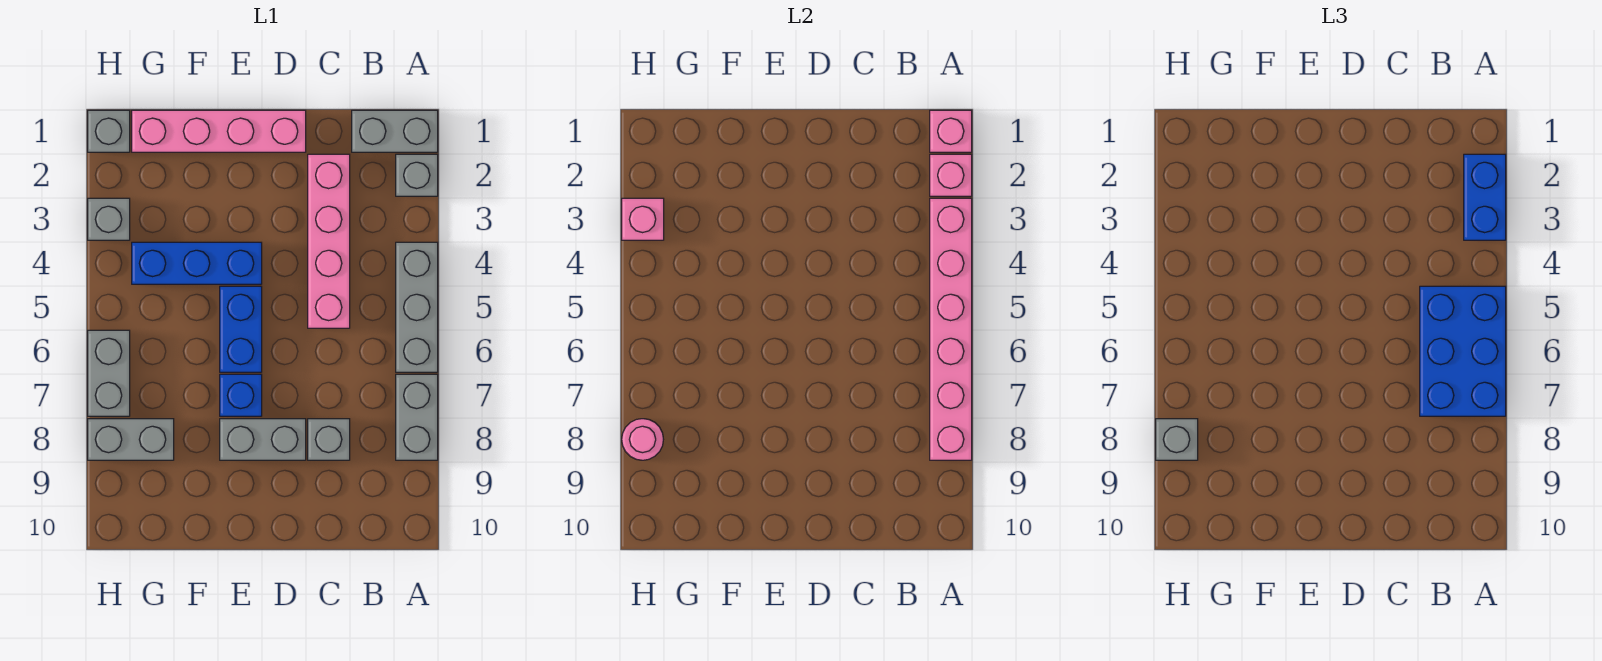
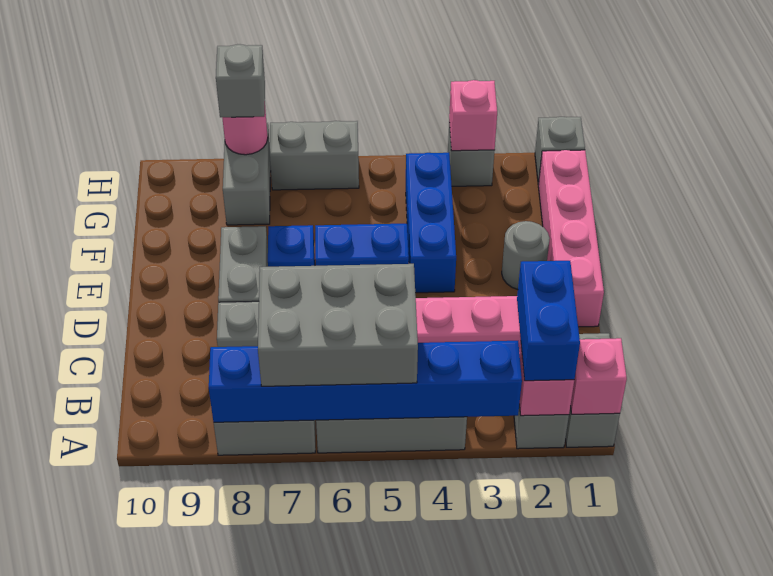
blue 1x2 brick [1464,154,1506,240] -> blue 1x2 brick turned to [517,261,580,381]
pink 1x6 brick [930,198,972,460] -> blue 1x6 brick [209,341,522,422]
blue 2x3 brick [1420,286,1506,416] -> grey 2x3 brick [258,264,418,386]
none -> grey 1x1 round brick [502,221,550,289]

